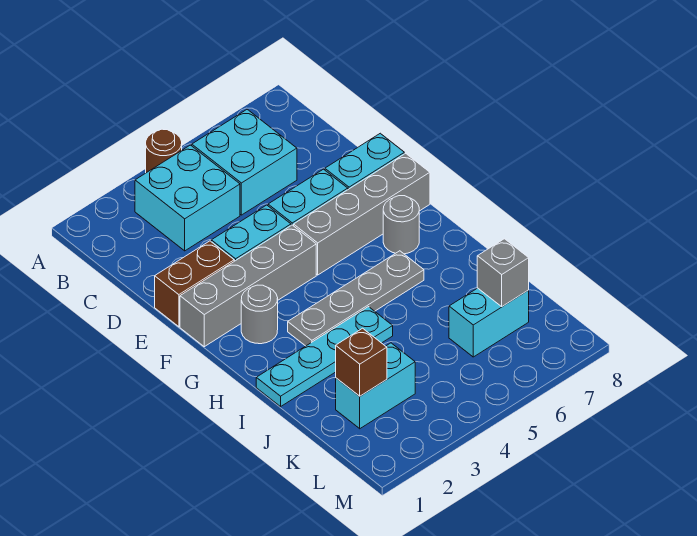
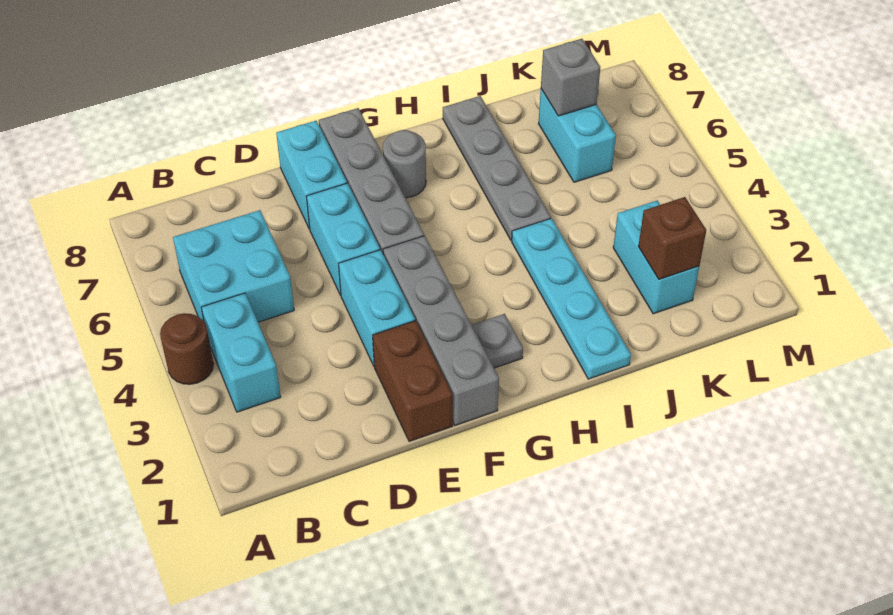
cyan 2x2 brick [135,145,240,251] -> cyan 1x2 brick [201,293,281,412]
grey 1x1 round brick [241,285,278,344] -> grey 1x1 plate [472,314,523,368]
grey 1x4 plate [288,251,424,346] -> grey 1x4 plate moved to [443,96,551,240]

